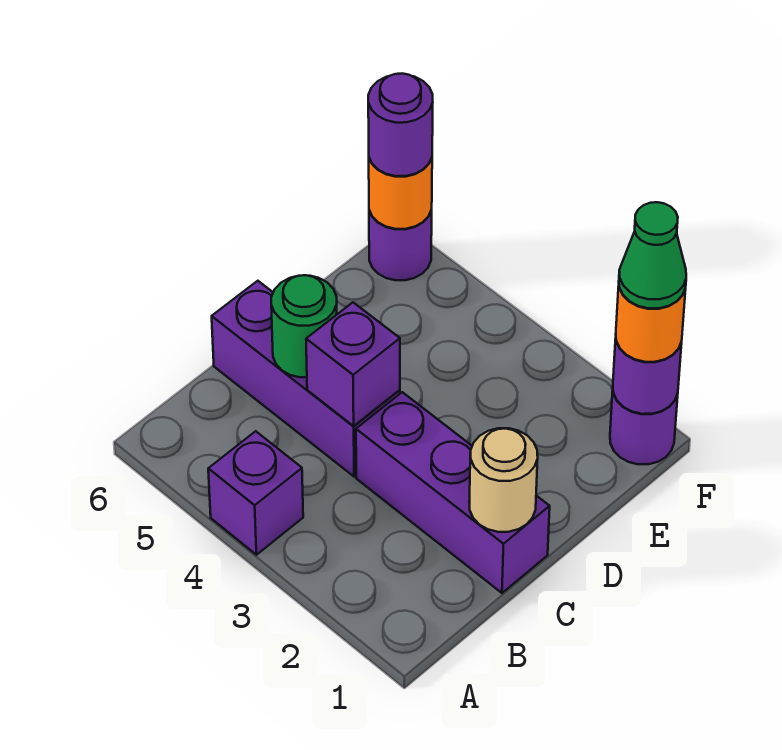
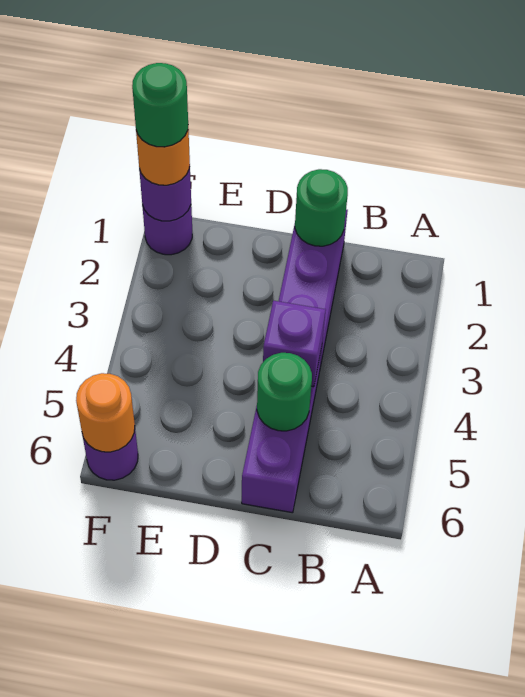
purple 1x1 brick [208,431,303,555] -> none
tan 1x1 round brick [469,428,538,532] -> green 1x1 round brick [295,169,348,246]
green 1x1 cone [619,202,686,308] -> green 1x1 round brick [132,63,188,147]
purple 1x1 round brick [368,74,433,176] -> none

